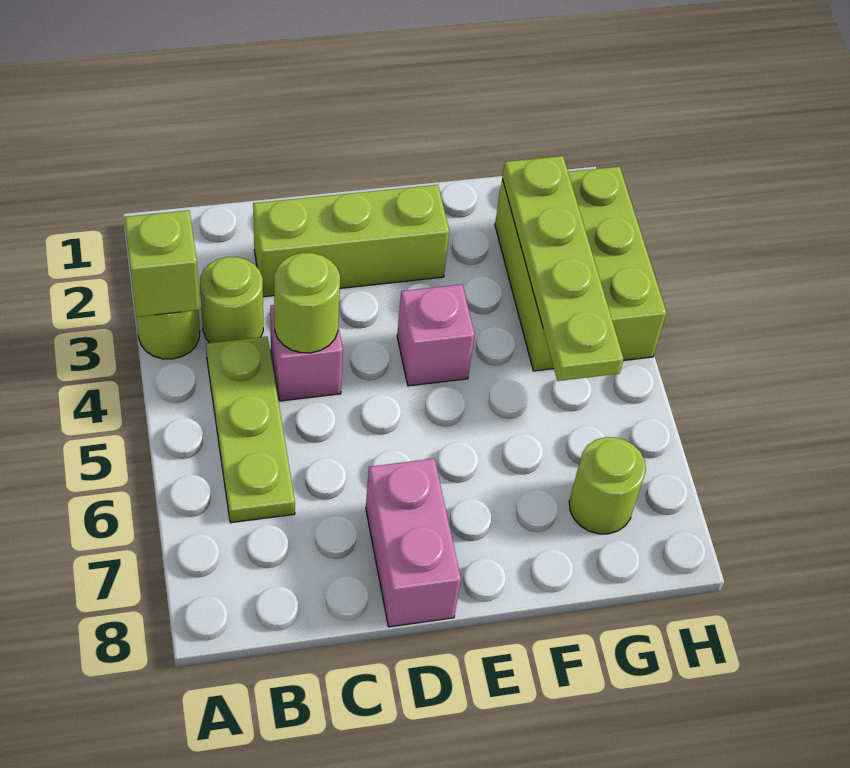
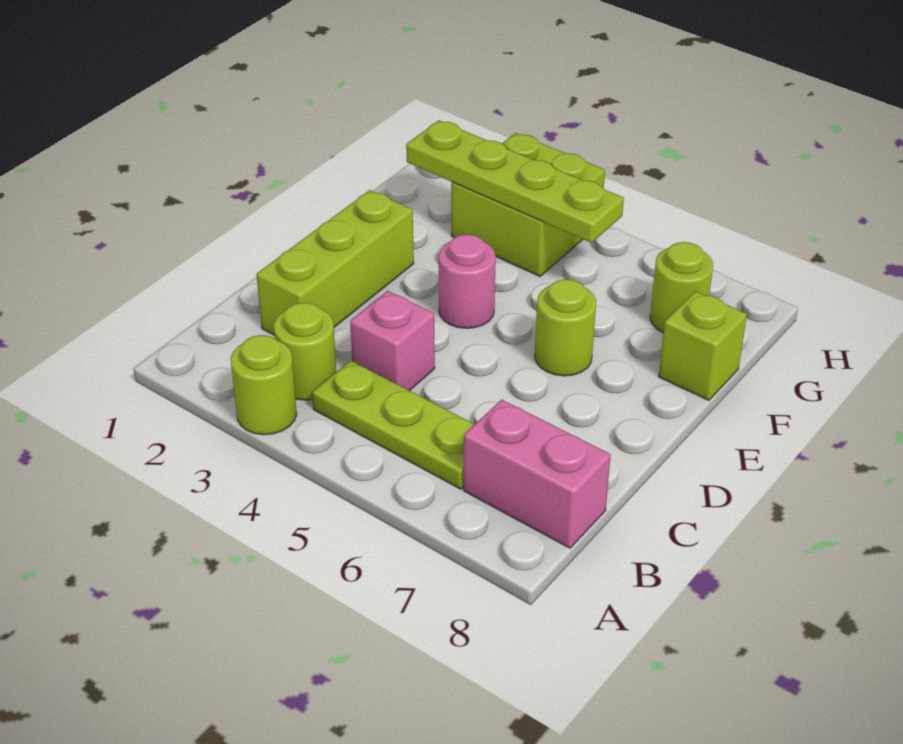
lime 1x1 brick [124,210,200,317] -> lime 1x1 brick moved to [659,291,747,400]
lime 1x1 round brick [274,253,340,353] -> lime 1x1 round brick moved to [535,279,596,376]
pink 1x2 brick [366,459,461,627] -> pink 1x2 brick moved to [464,400,611,548]
pink 1x1 brick [397,284,475,386] -> pink 1x1 round brick [439,235,496,328]
lime 2x3 brick [495,166,667,371] -> lime 2x2 brick [451,133,605,276]

